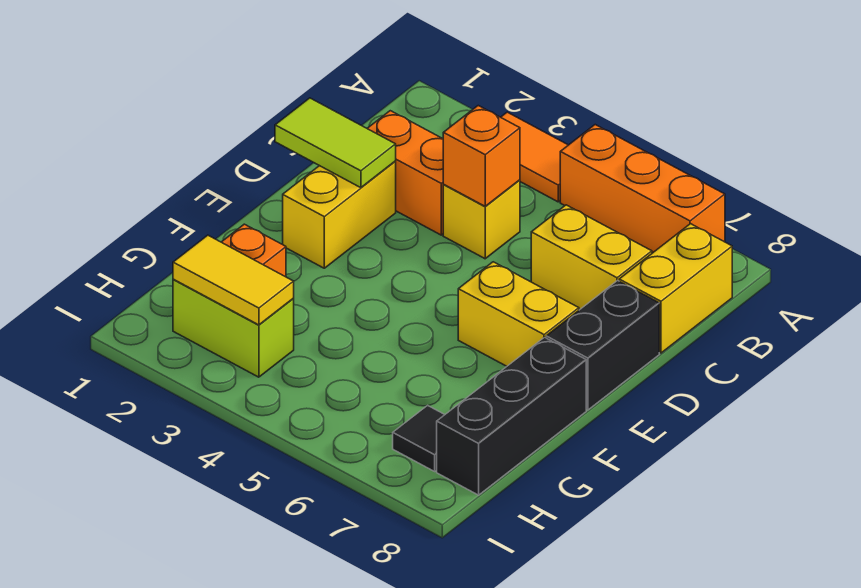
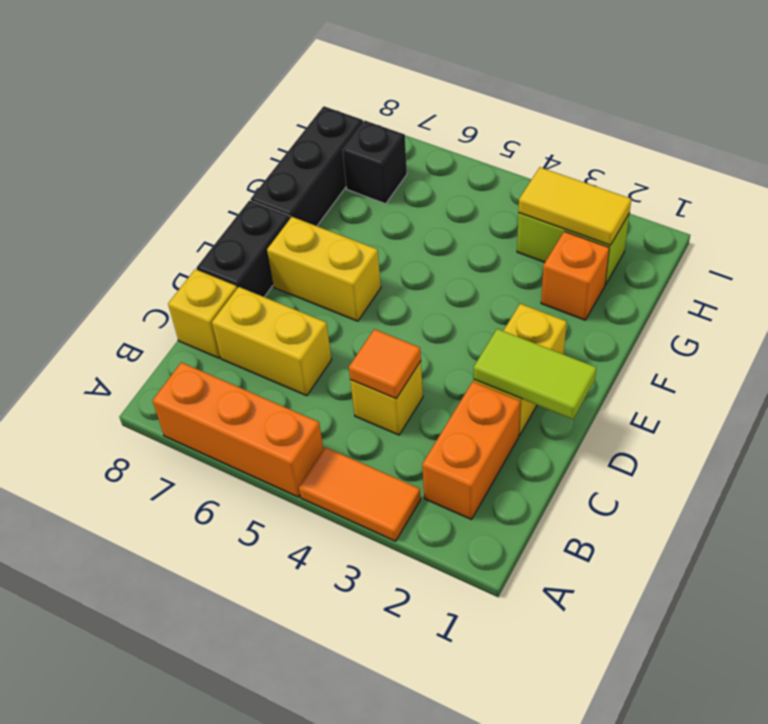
yellow 1x2 brick [619,224,732,353] -> yellow 1x1 brick [168,269,237,358]
orange 1x2 brick [367,111,444,235] -> orange 1x2 brick turned to [422,382,520,519]
orange 1x1 brick [443,106,520,206] -> orange 1x1 tile [349,329,421,399]
black 1x1 tile [393,405,445,471] -> black 1x1 brick [342,121,407,204]

